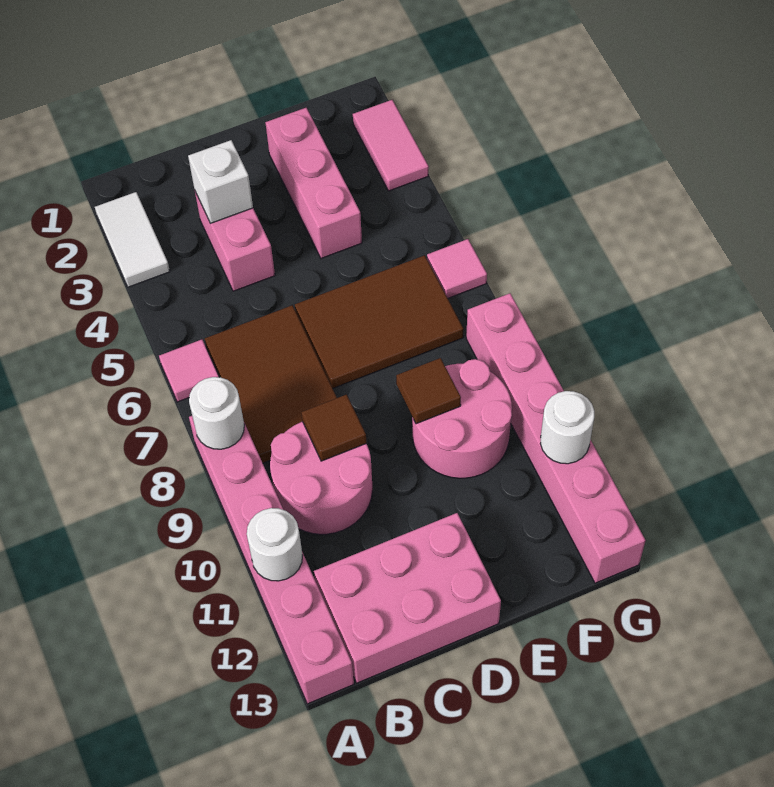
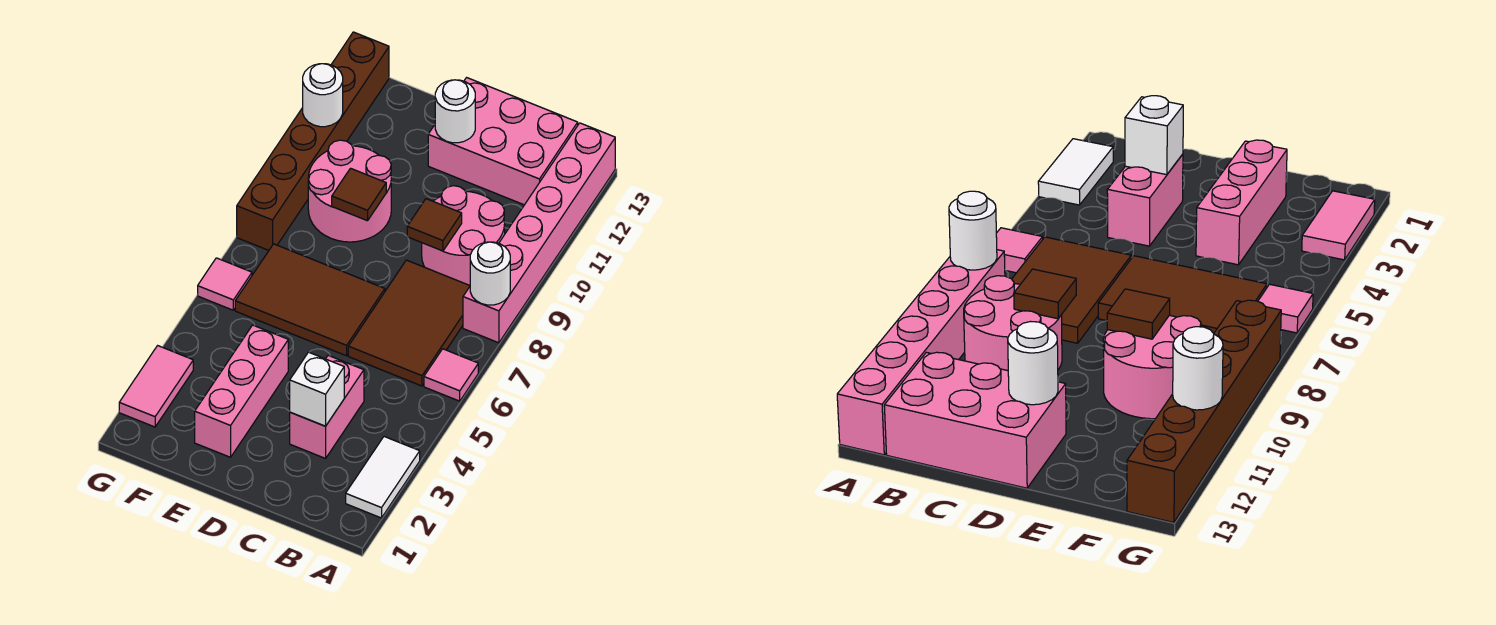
white 1x1 round brick [247,508,302,581] -> white 1x1 round brick moved to [435,80,475,143]
pink 1x6 brick [466,293,646,583] -> brown 1x6 brick [237,32,389,250]

